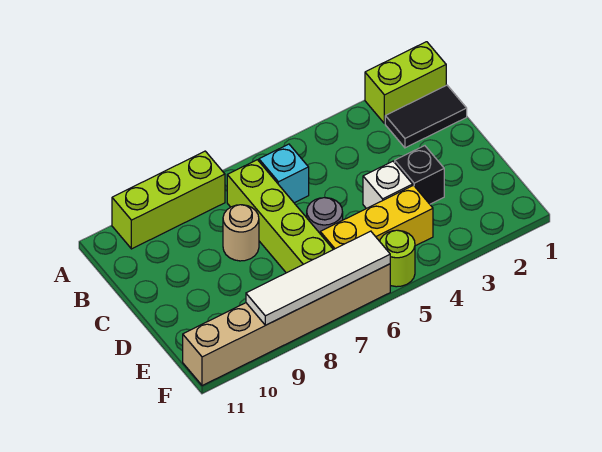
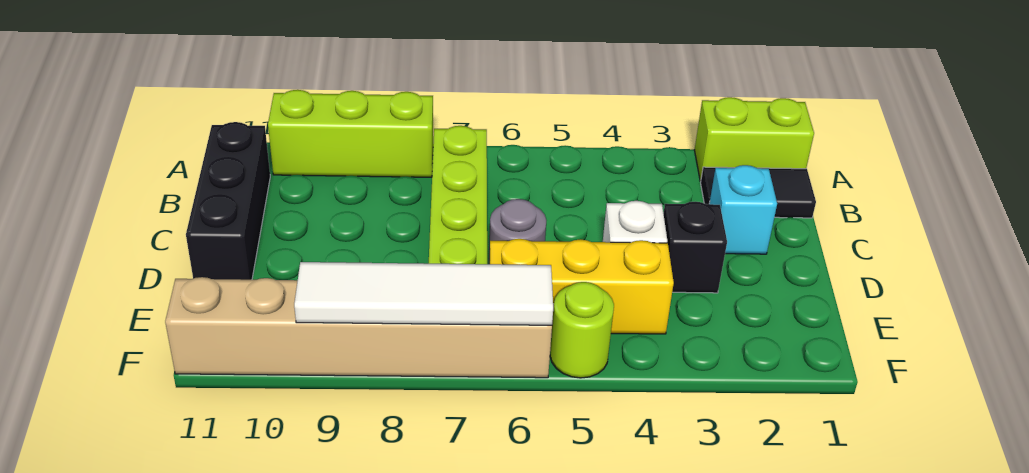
cyan 1x1 brick [259,144,309,203] -> cyan 1x1 brick moved to [709,165,777,254]
none -> black 1x3 brick [186,122,270,280]
tan 1x1 round brick [223,205,259,261] -> none

